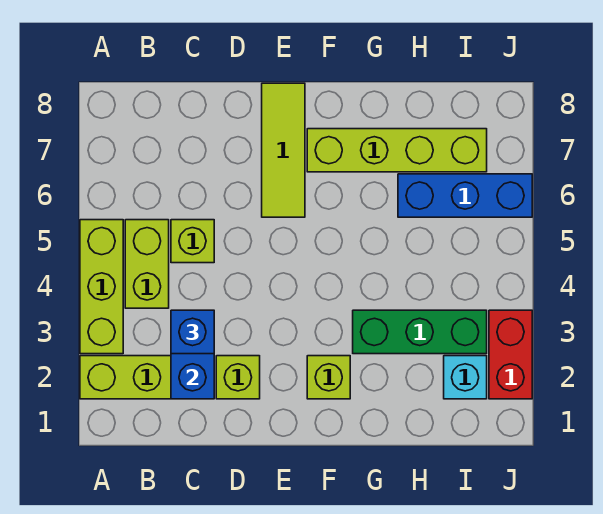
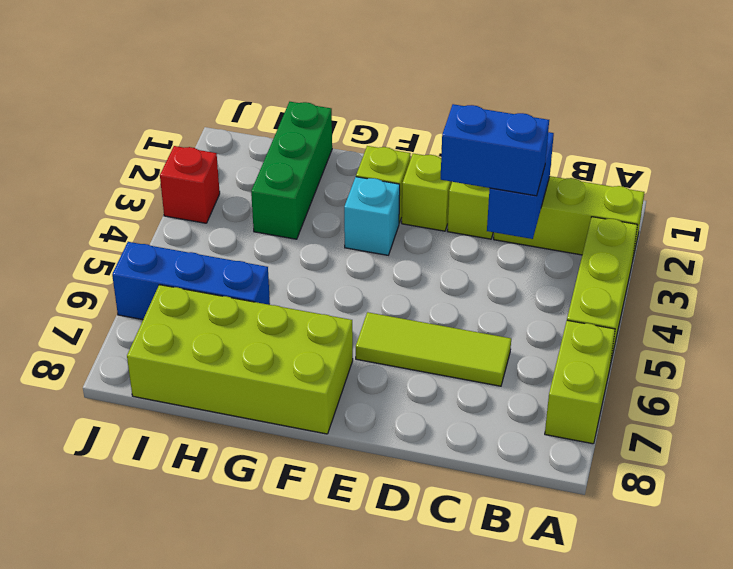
lime 1x2 brick [125,220,169,308] -> lime 1x2 brick moved to [545,320,615,444]
blue 1x1 brick [171,310,214,354] -> blue 1x2 brick [441,104,549,196]
lime 1x1 brick [171,220,214,263] -> lime 1x1 brick moved to [402,154,452,231]
lime 1x3 tile [262,83,305,217] -> lime 1x3 tile turned to [356,312,511,386]
lime 1x4 brick [307,129,487,172] -> lime 2x4 brick [127,285,353,434]
green 1x3 brick [353,310,487,354] -> green 1x3 brick turned to [251,102,332,239]
cyan 1x1 brick [444,356,487,399] -> cyan 1x1 brick moved to [344,177,400,255]
red 1x2 brick [489,310,532,399] -> red 1x1 brick [160,146,220,223]

